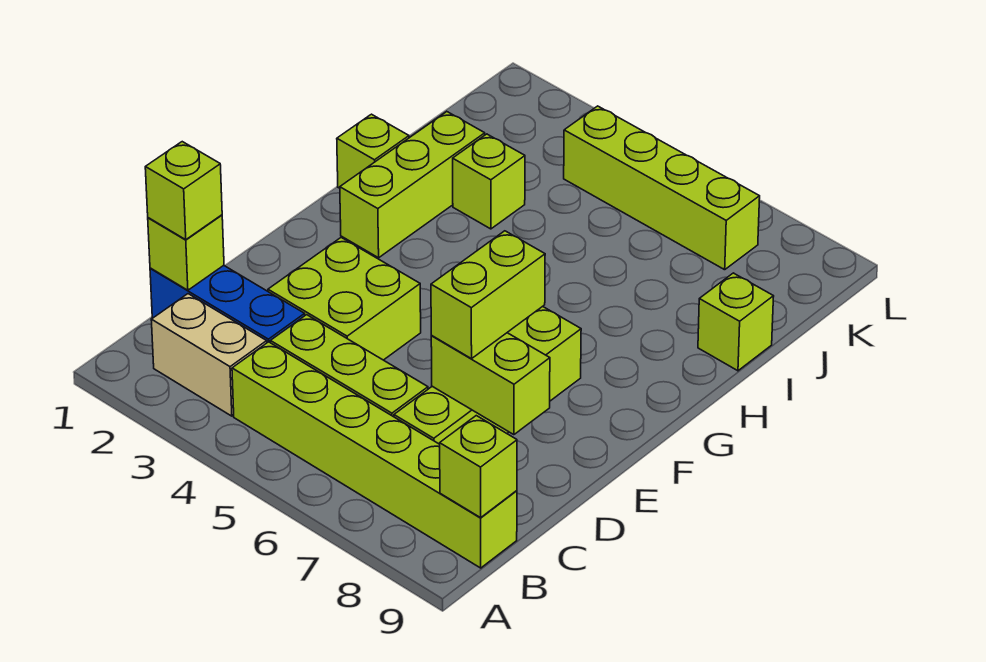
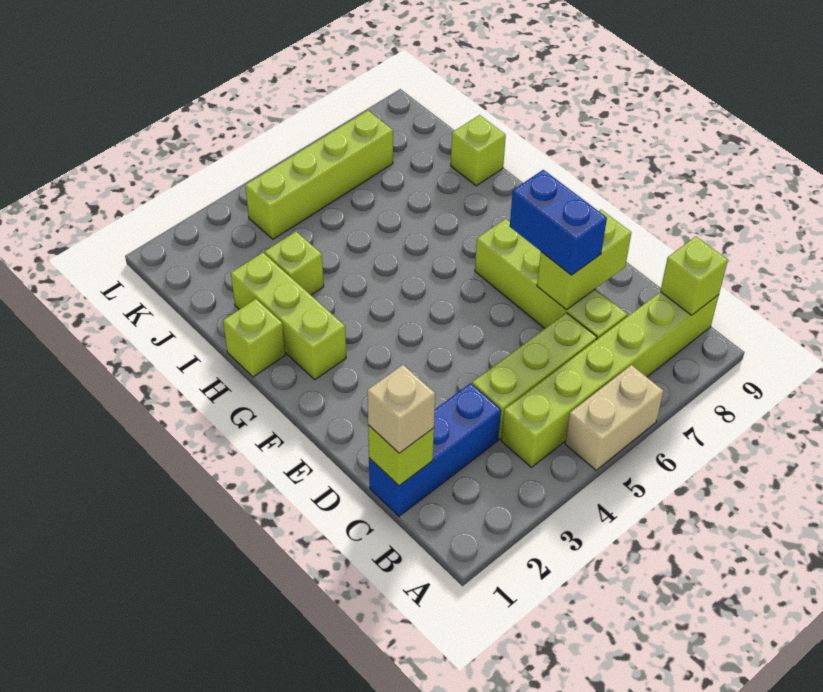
tan 1x2 brick [151,294,267,416] -> tan 1x2 brick moved to [565,365,663,470]
lime 1x1 brick [145,142,222,240] -> tan 1x1 brick [367,365,435,453]
lime 2x2 brick [268,238,421,360] -> none
lime 1x2 brick [431,231,545,359] -> blue 1x2 brick [510,170,607,275]

